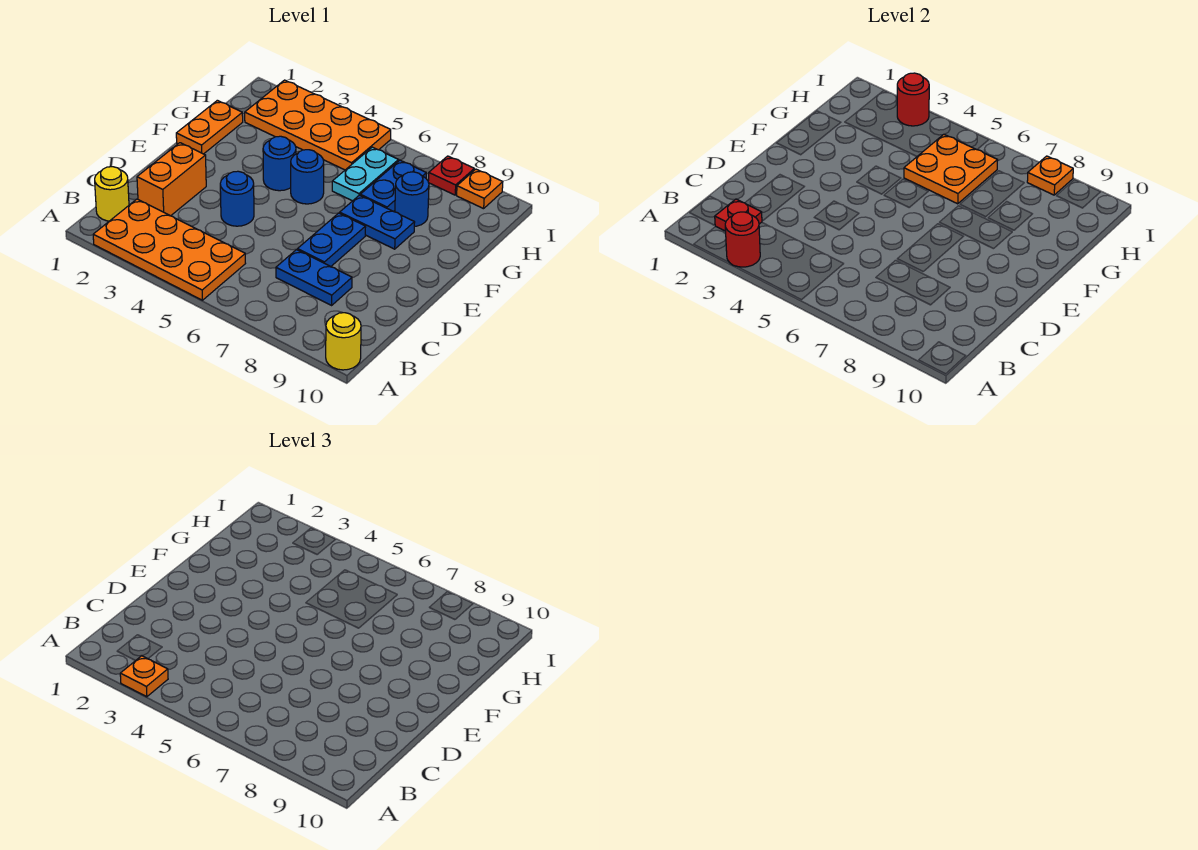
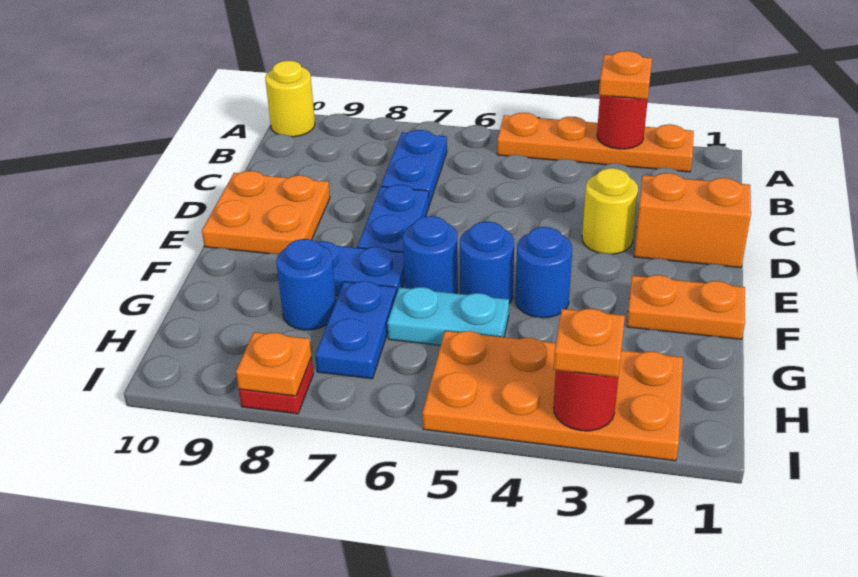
orange 2x4 plate [93,199,245,300] -> orange 1x4 plate [497,113,694,172]
yellow 1x1 round brick [95,167,129,221] -> yellow 1x1 round brick moved to [582,168,638,254]
red 1x1 plate [715,199,762,231] -> none
orange 1x2 brick [137,143,206,216] -> orange 1x2 brick turned to [634,173,751,268]
blue 1x2 plate [276,250,352,305] -> blue 1x2 plate turned to [381,130,447,205]
blue 1x1 round brick [220,171,254,226] -> blue 1x1 round brick moved to [403,216,458,293]
orange 1x2 plate [176,100,243,154] -> orange 1x2 plate turned to [627,275,745,339]
orange 2x2 plate [904,134,998,204] -> orange 2x2 plate moved to [202,171,330,254]
cyan 1x2 plate [332,147,399,201] -> cyan 1x2 plate turned to [387,287,509,345]
orange 1x1 plate [457,169,503,209] -> orange 1x1 plate moved to [554,309,625,377]

